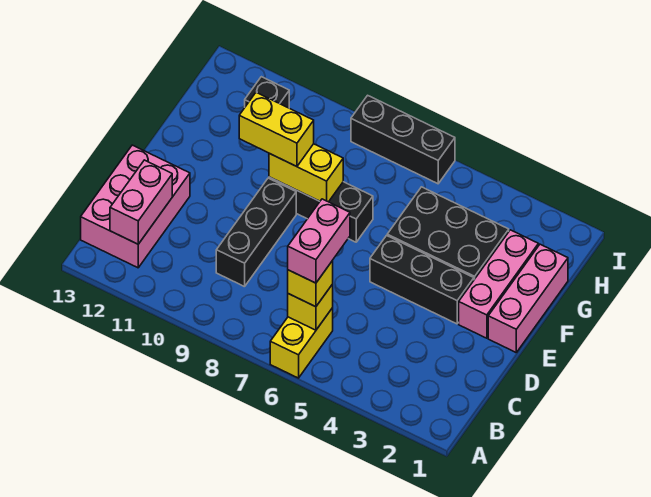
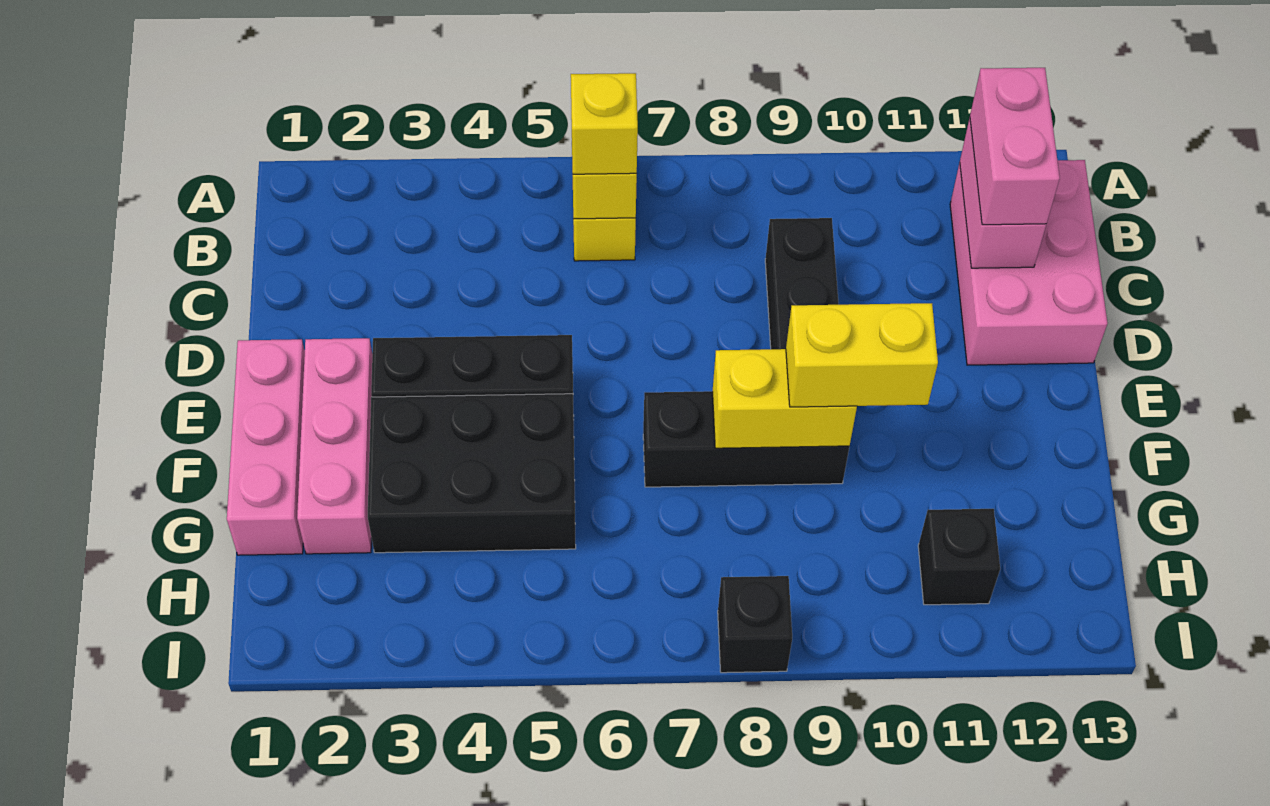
pink 1x2 brick [288,199,350,283] -> pink 1x2 brick moved to [970,68,1060,225]
black 1x3 brick [351,95,455,184] -> black 1x1 brick [718,576,792,673]

